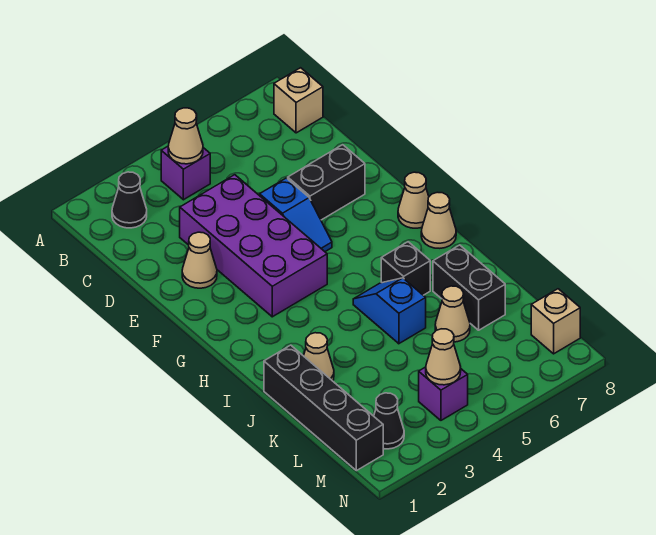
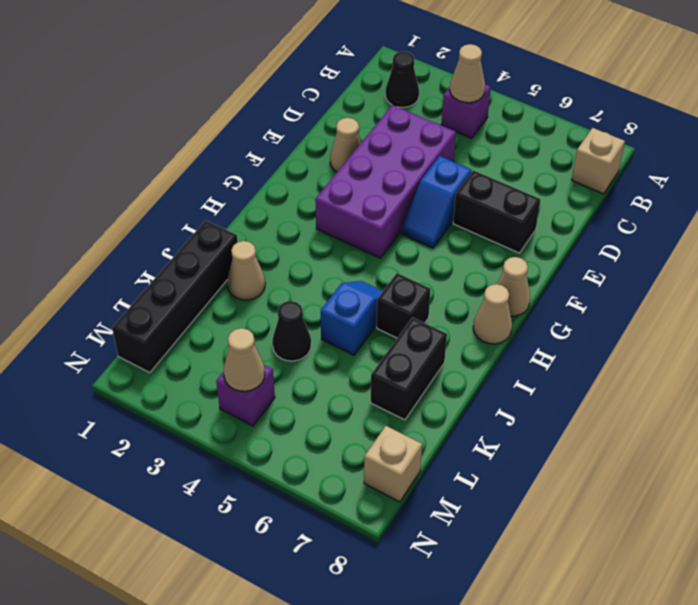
tan 1x1 cone [435,286,470,342] -> none
black 1x1 cone [374,393,404,449] -> black 1x1 cone moved to [272,301,311,361]

